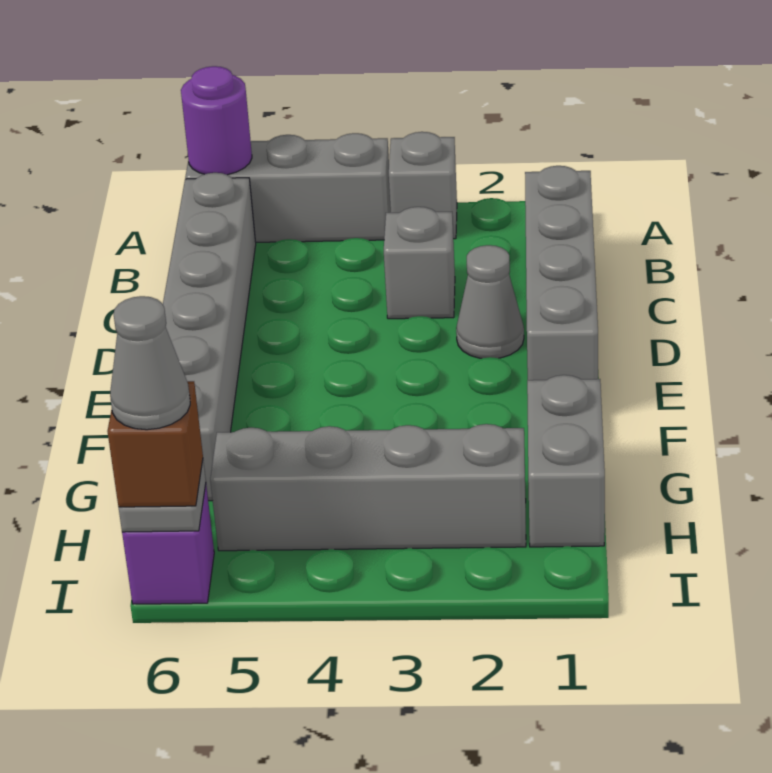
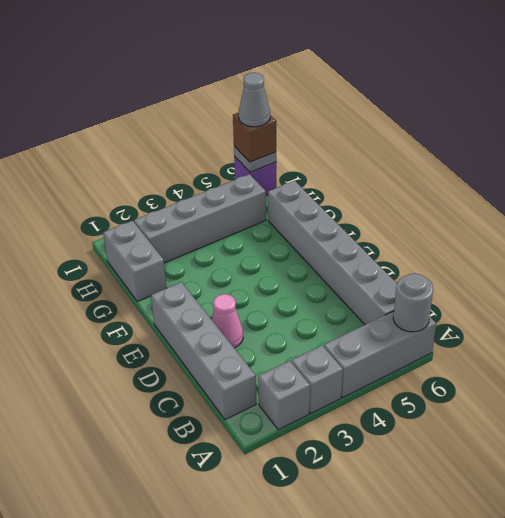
purple 1x1 round brick [181,66,252,175] -> grey 1x1 round brick [393,273,433,332]
grey 1x1 brick [384,207,455,319] -> grey 1x1 brick moved to [258,361,310,430]
grey 1x1 cone [456,245,524,358] -> pink 1x1 cone [212,294,243,348]

